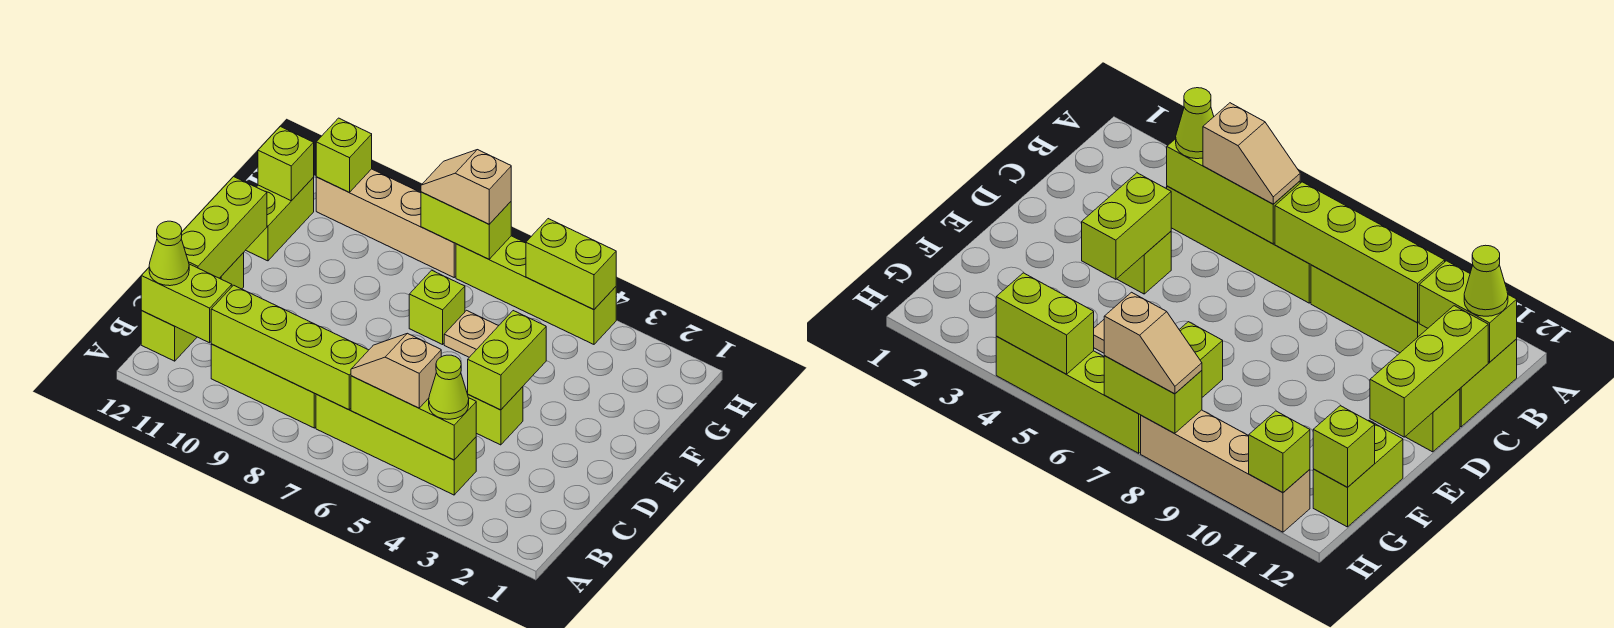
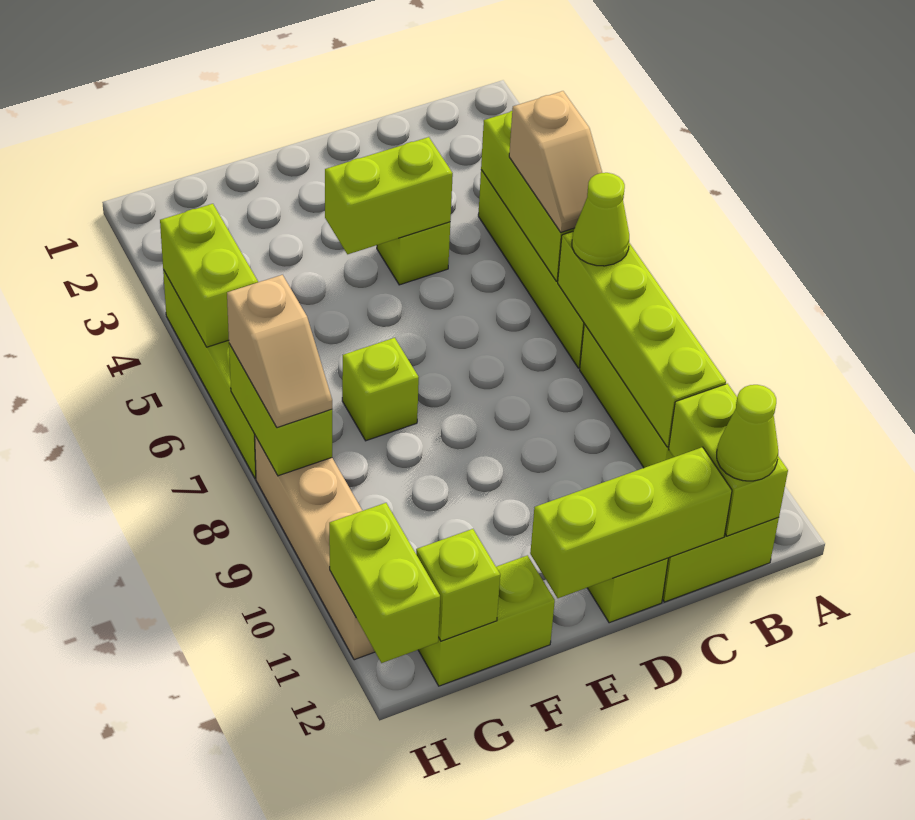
lime 1x1 cone [429,355,469,419] -> lime 1x1 cone moved to [572,173,629,266]
tan 1x2 plate [444,310,498,357] -> none
lime 1x1 brick [316,118,372,192] -> lime 1x2 brick [329,503,440,663]

